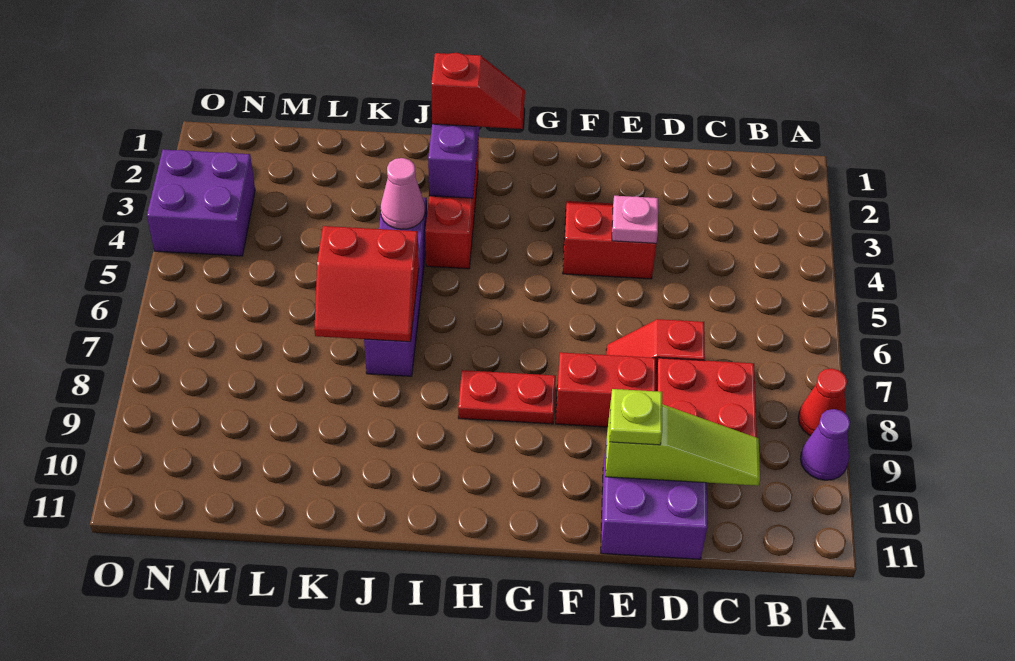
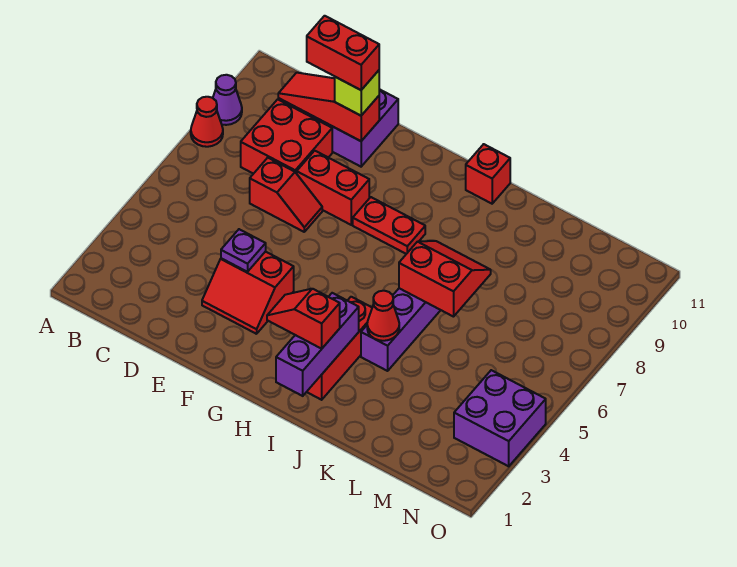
lime 1x3 slope [606,403,760,486] -> red 1x3 slope [278,73,379,141]
none -> red 1x2 brick [307,16,379,90]
pink 1x1 plate [612,196,658,243] -> purple 1x1 plate [221,229,266,272]
lime 1x1 plate [610,389,662,445] -> lime 1x1 brick [335,70,379,116]
none -> red 1x1 brick [466,144,510,204]
pink 1x1 cone [381,158,425,229] -> red 1x1 cone [367,291,399,341]

